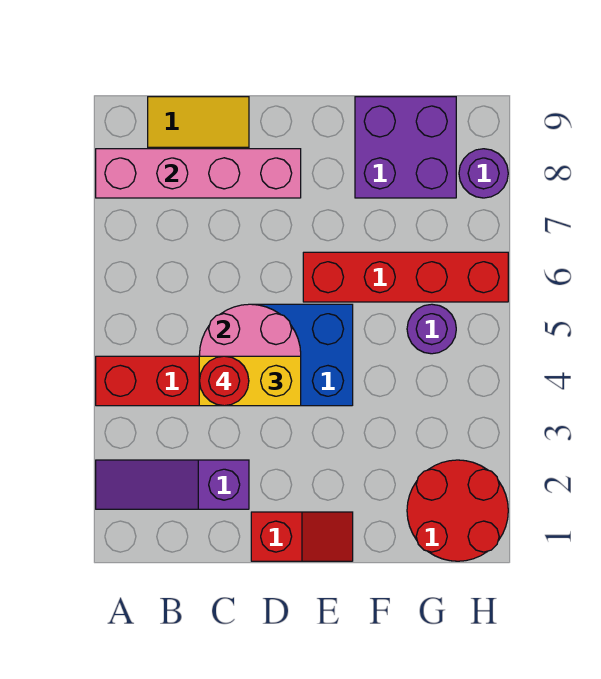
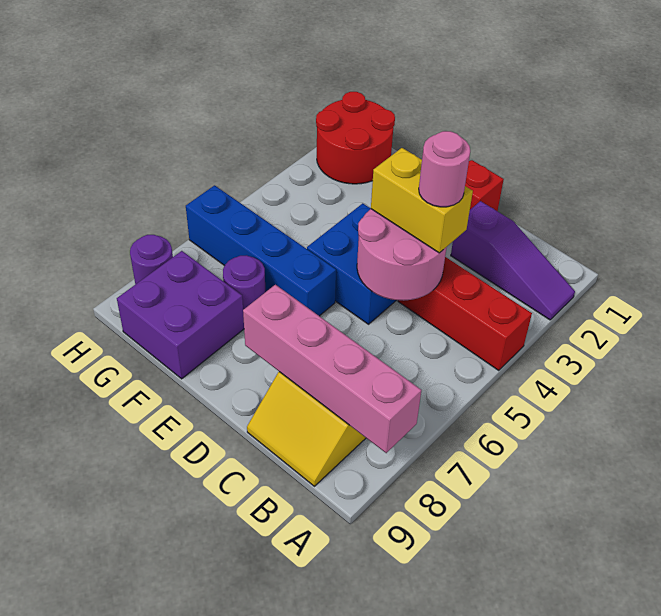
red 1x1 round brick [200,356,249,406] -> pink 1x1 round brick [419,131,470,207]
red 1x4 brick [303,252,508,302] -> blue 1x4 brick [186,185,336,316]
purple 1x1 round brick [407,304,456,354] -> purple 1x1 round brick moved to [223,255,266,310]

